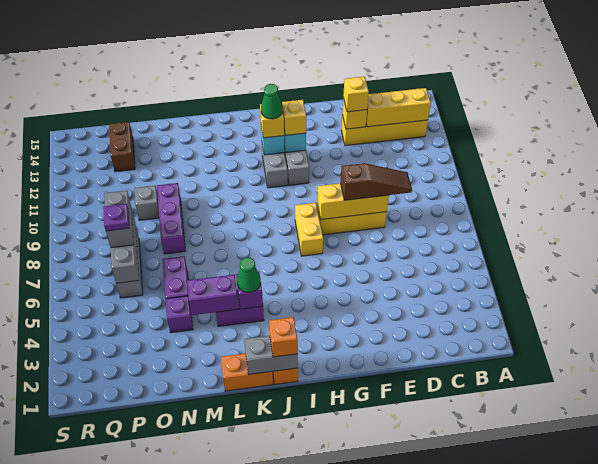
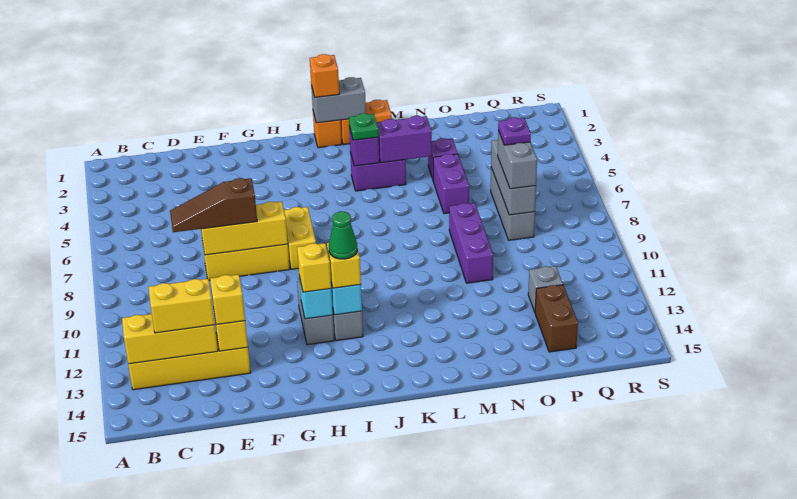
none -> yellow 1x2 brick [149,279,215,333]
green 1x1 cone [237,257,261,292] -> green 1x1 plate [349,113,379,140]
grey 1x1 brick [135,186,159,220] -> grey 1x1 brick moved to [528,266,563,312]

